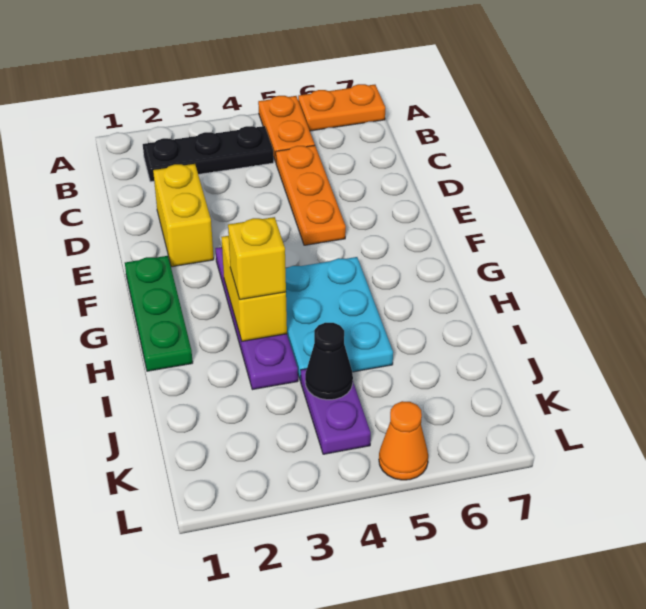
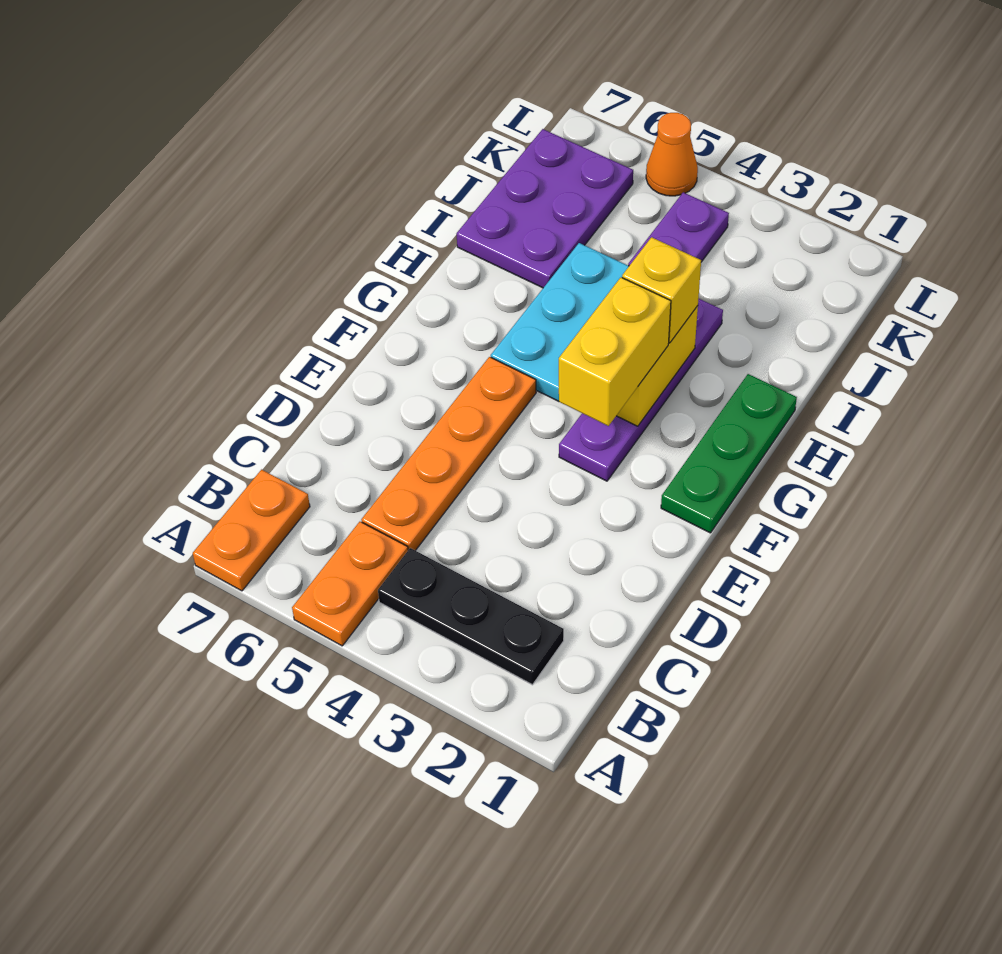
orange 1x2 plate [298,84,385,131] -> orange 1x2 plate turned to [193,470,310,591]
orange 1x3 plate [276,145,346,245] -> orange 1x4 plate [361,357,536,551]
yellow 1x2 brick [153,164,214,267] -> yellow 1x2 brick moved to [559,277,671,426]
none -> purple 2x3 plate [457,129,633,288]
black 1x1 cone [305,323,353,400] -> none

